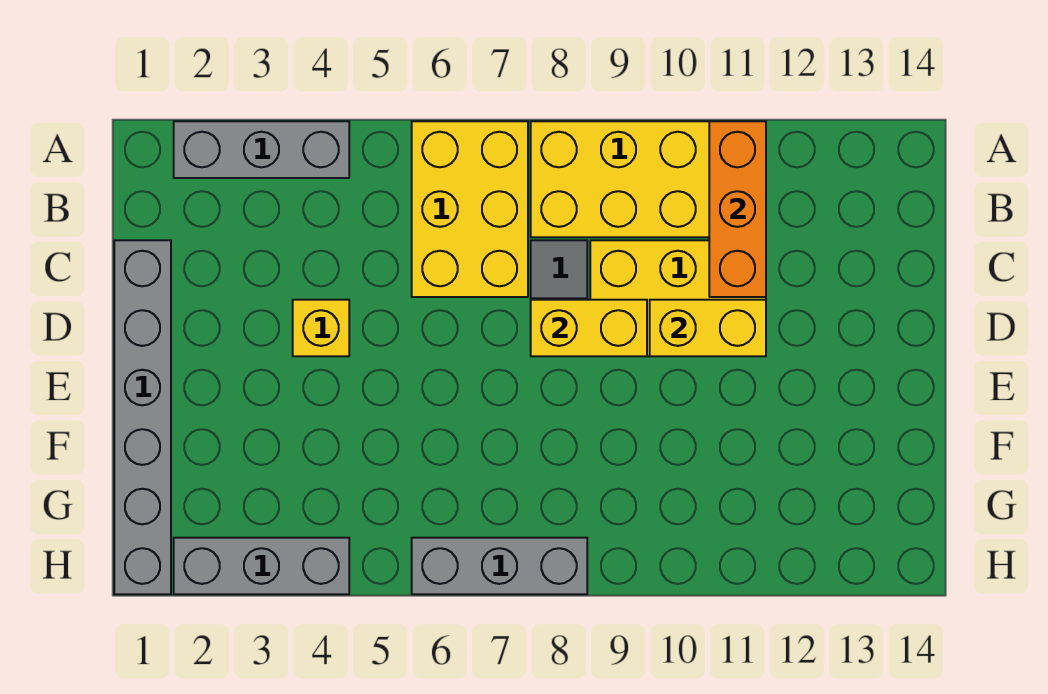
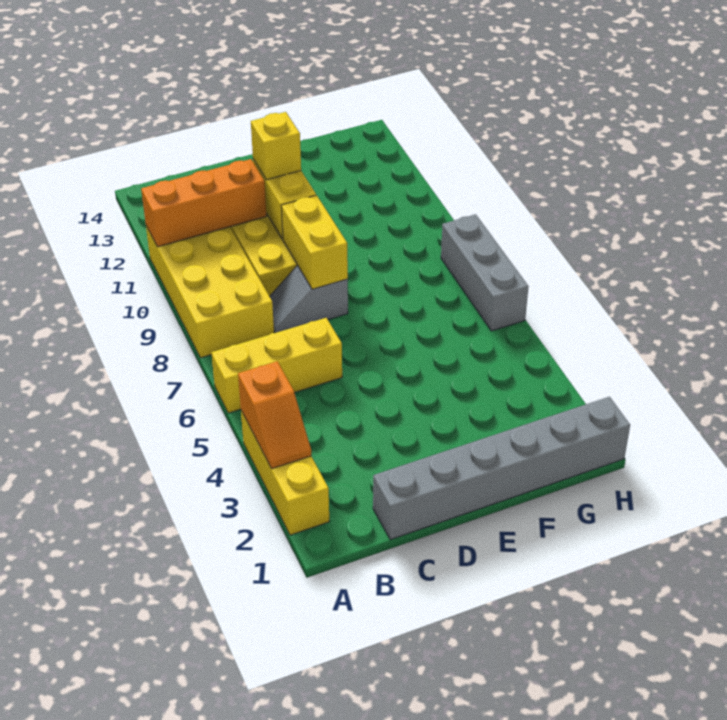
grey 1x3 brick [174,121,349,178] -> yellow 1x3 brick [241,411,329,535]
none -> orange 1x2 slope [238,361,311,469]
yellow 2x3 brick [412,121,528,297] -> yellow 1x3 brick [211,318,342,413]
yellow 1x1 brick [293,300,349,356] -> yellow 1x1 brick moved to [251,112,301,180]
grey 1x3 brick [174,538,349,594] -> none

